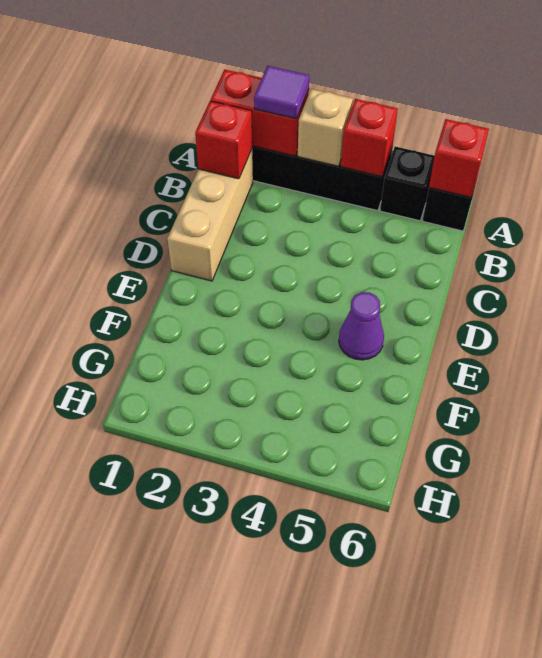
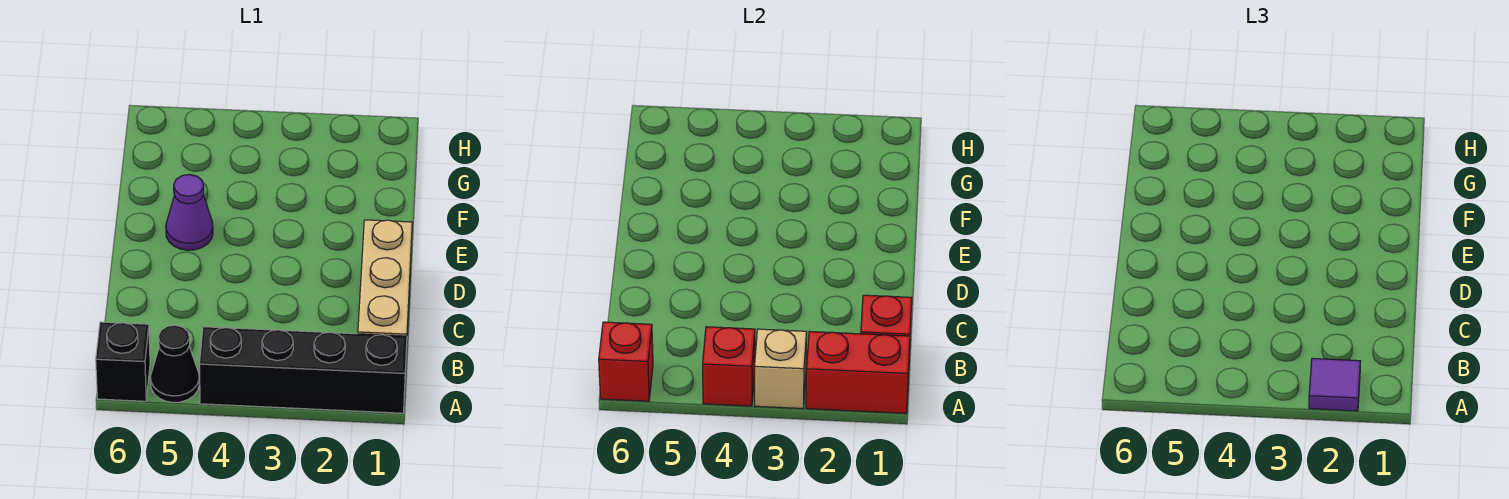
black 1x1 brick [380,147,435,221] -> black 1x1 cone [150,325,199,403]

